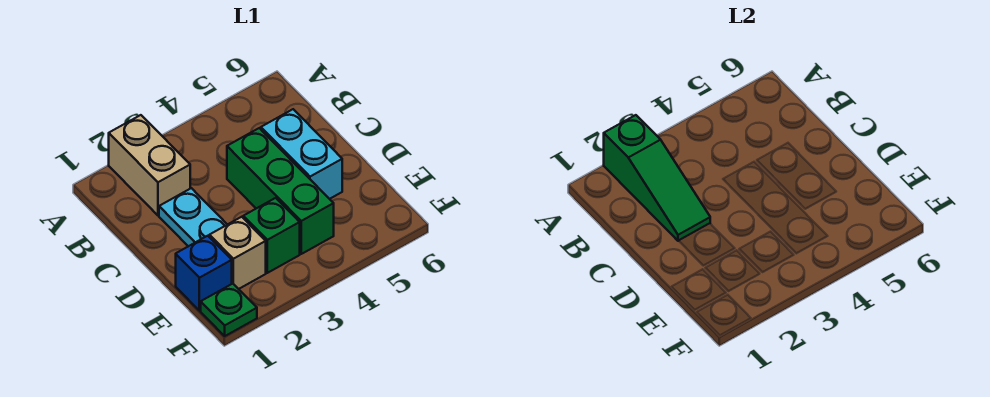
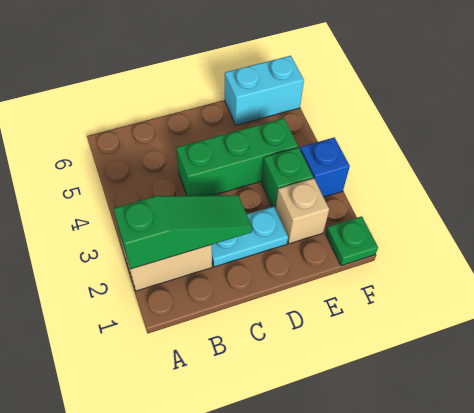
cyan 1x2 brick [261,109,342,199] -> cyan 1x2 brick moved to [225,56,304,125]
blue 1x1 brick [176,236,232,311] -> blue 1x1 brick moved to [300,137,350,197]

